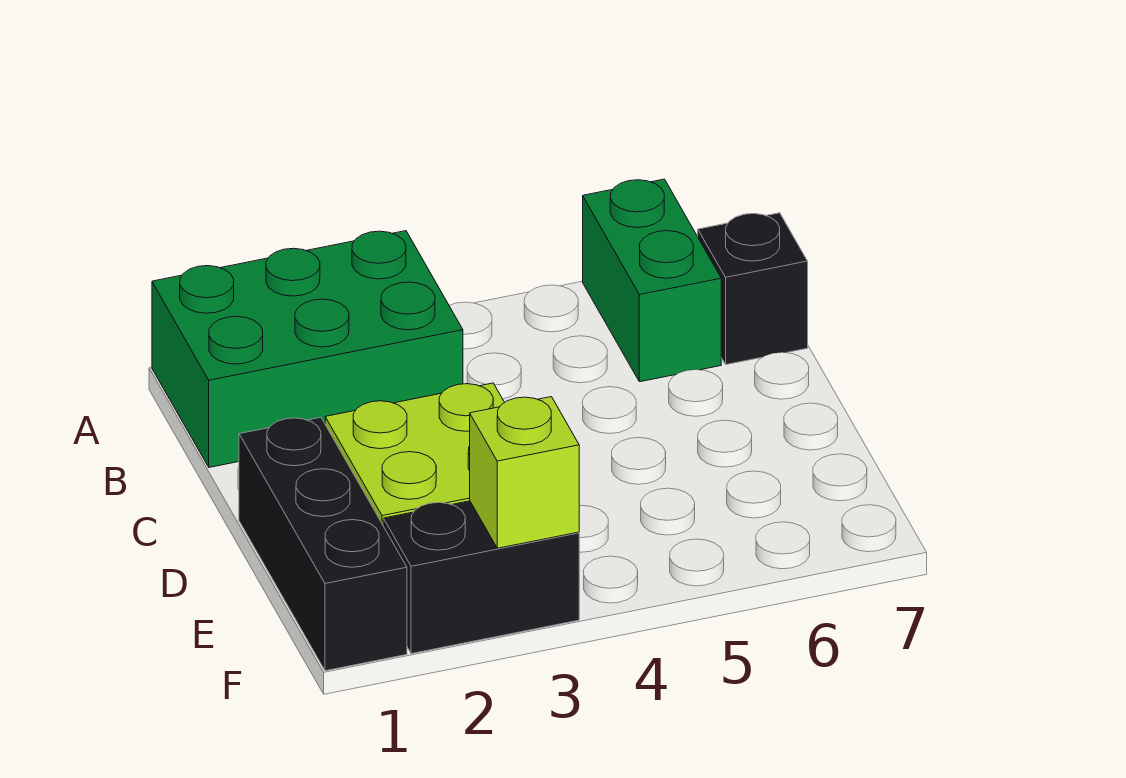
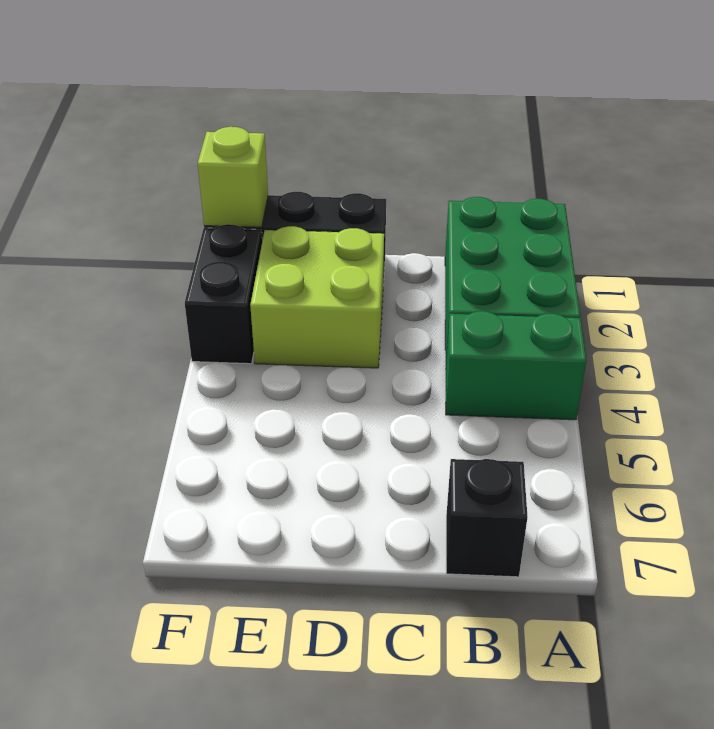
green 1x2 brick [583,179,721,382] -> green 1x2 brick moved to [446,311,586,420]
lime 1x1 brick [470,397,579,548] -> lime 1x1 brick moved to [198,127,268,227]

